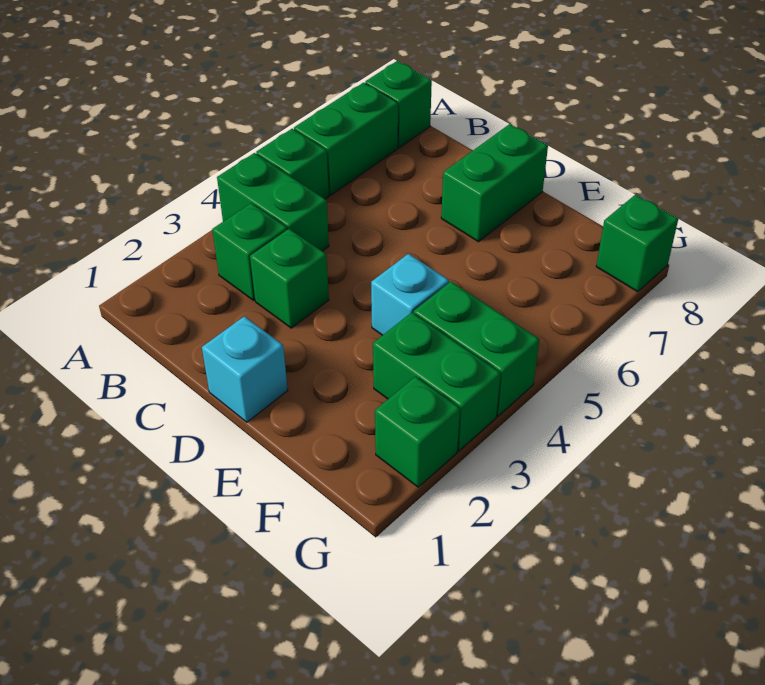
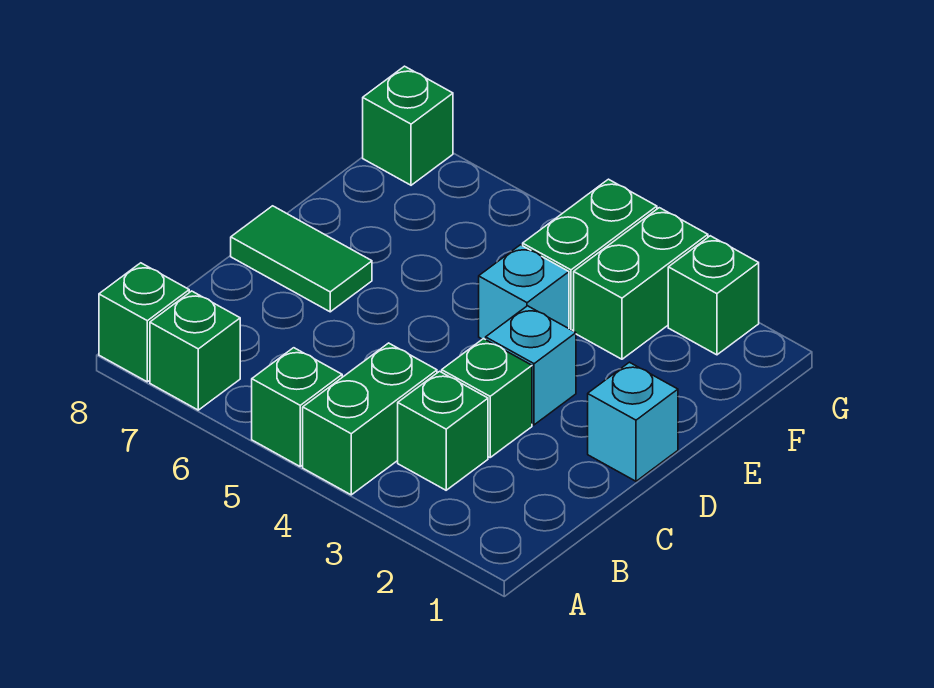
green 1x2 brick [294,83,398,195] -> green 1x1 brick [150,291,240,410]
none -> cyan 1x1 brick [486,306,576,425]
green 1x2 brick [441,124,548,242] -> green 1x2 tile [231,206,372,312]

